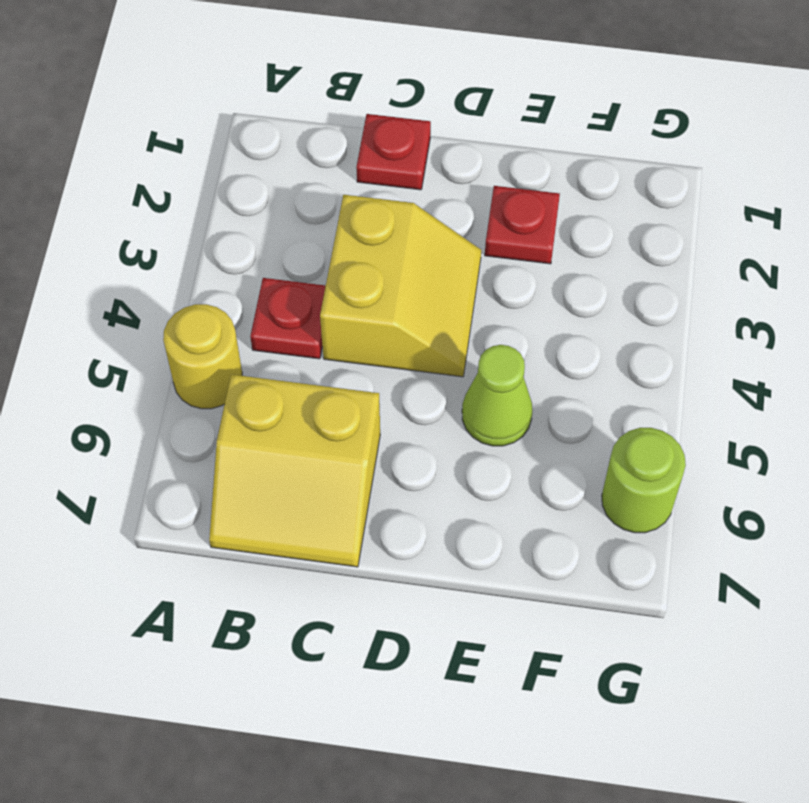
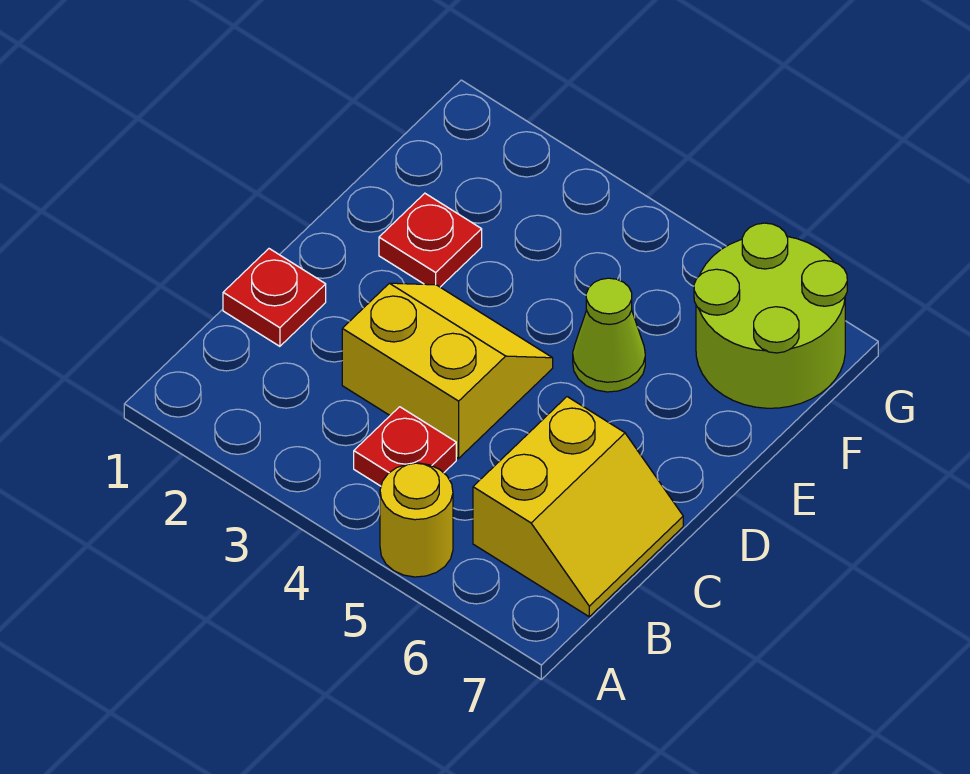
lime 1x1 round brick [602,428,686,533] -> lime 2x2 round brick [694,223,847,408]

